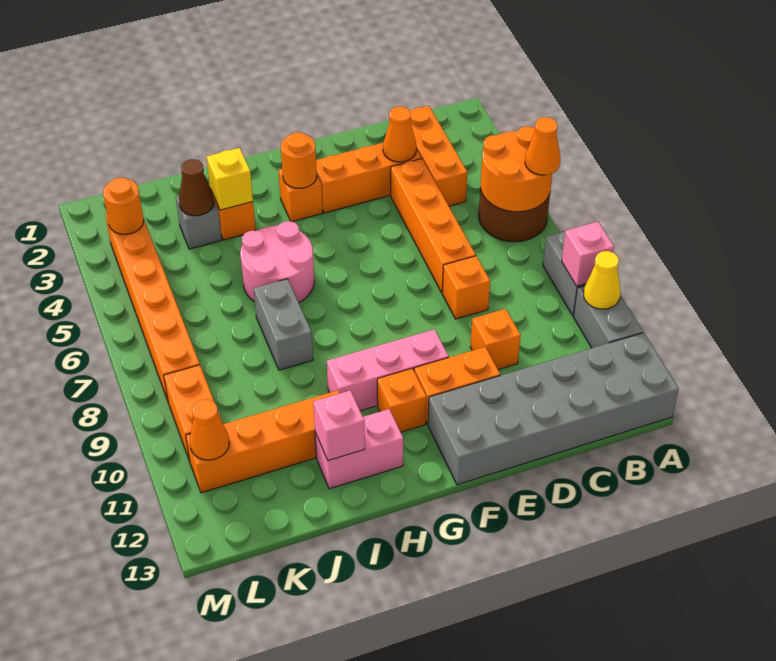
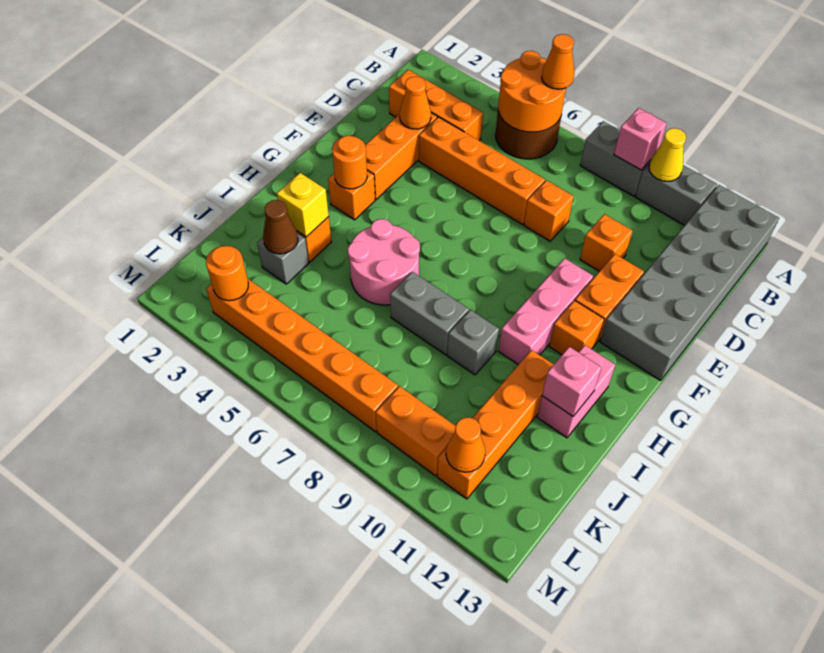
none -> grey 1x1 brick [447,310,499,375]

